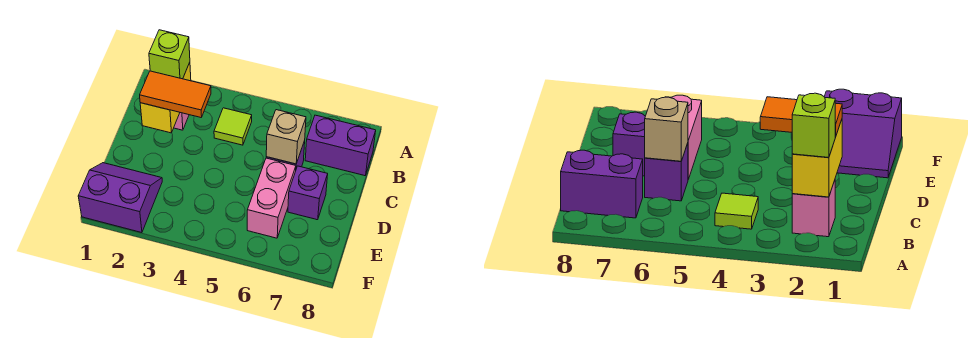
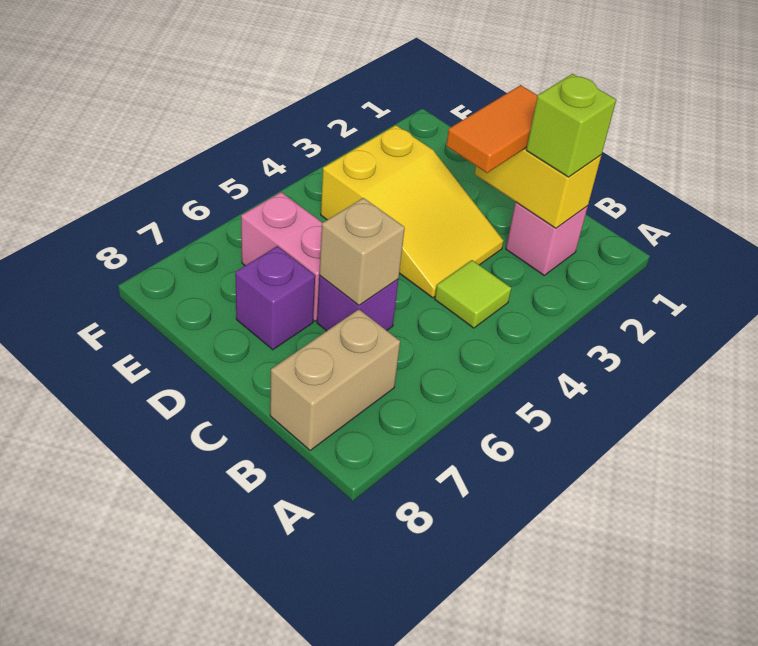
purple 1x2 brick [305,115,376,176] -> tan 1x2 brick [270,309,400,450]
none -> yellow 2x3 slope [321,125,504,298]
purple 2x2 slope [78,163,162,233] -> none

